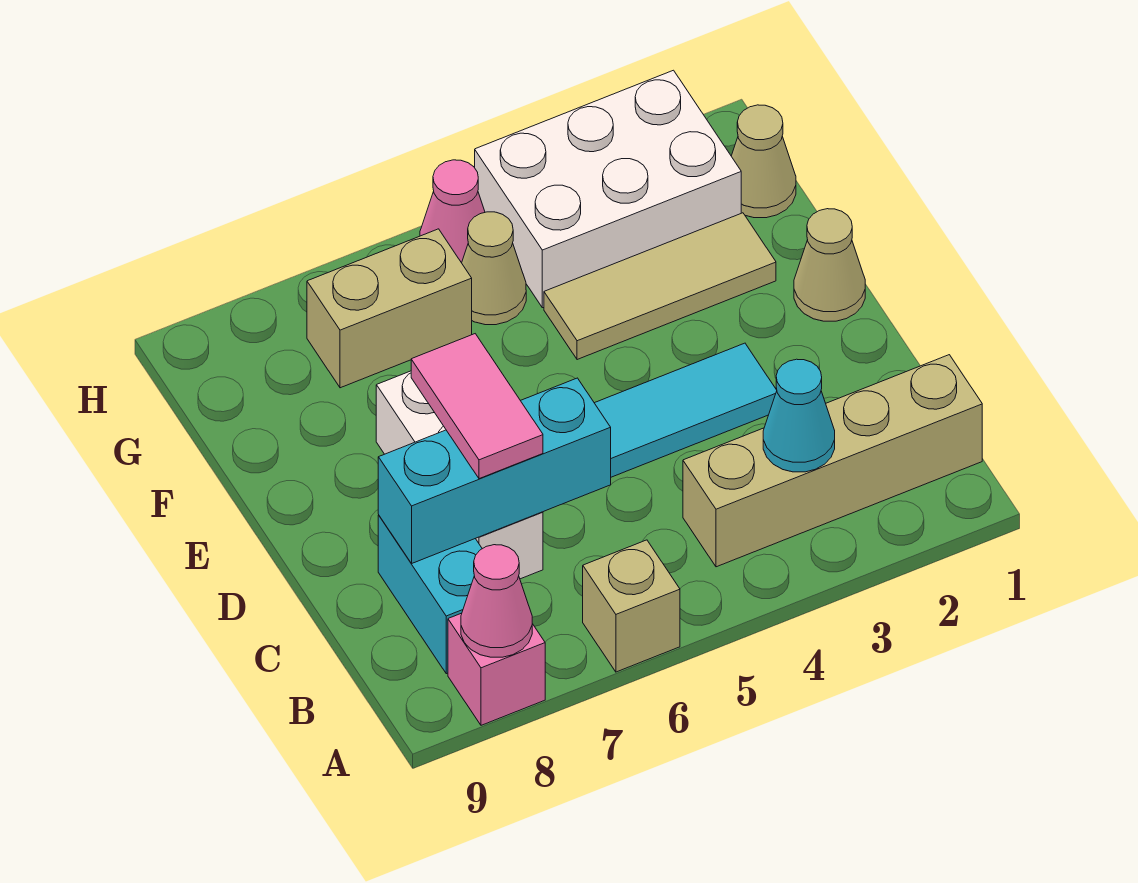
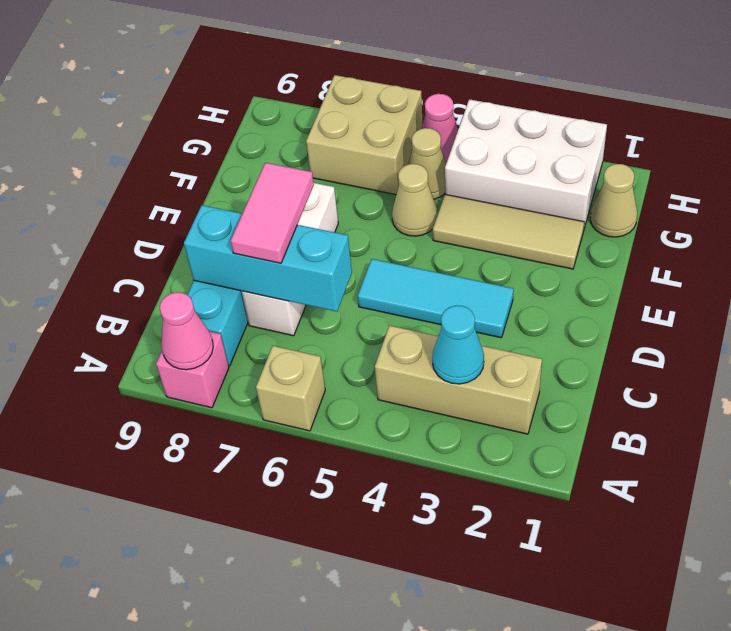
tan 1x4 brick [683,355,982,567] -> tan 1x3 brick [375,326,542,434]
tan 1x1 cone [794,209,865,321] -> tan 1x1 cone moved to [392,164,438,236]
tan 1x2 brick [307,229,472,388] -> tan 2x2 brick [306,75,423,195]

